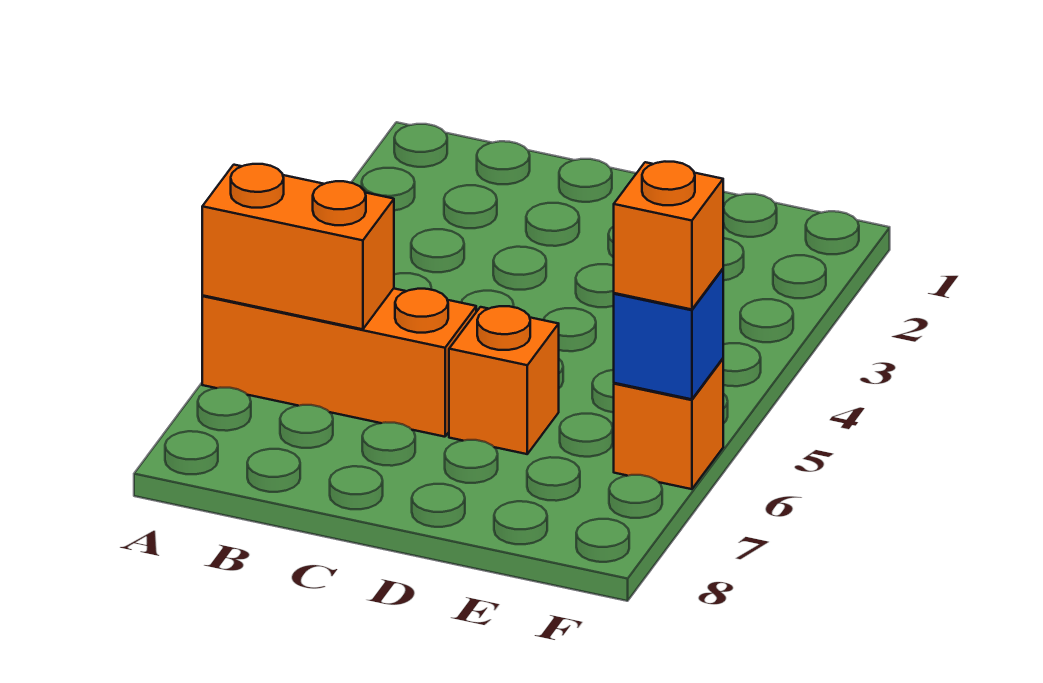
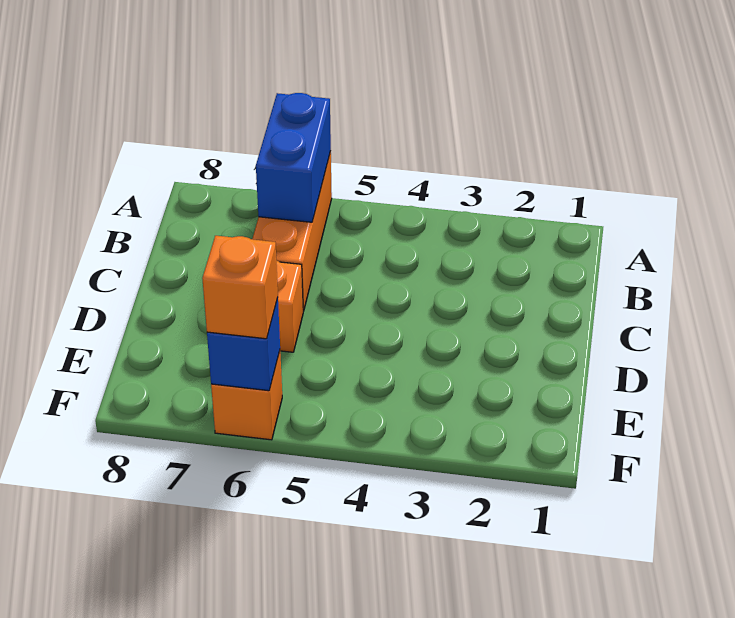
orange 1x2 brick [202,164,394,329] -> blue 1x2 brick [256,93,331,222]

